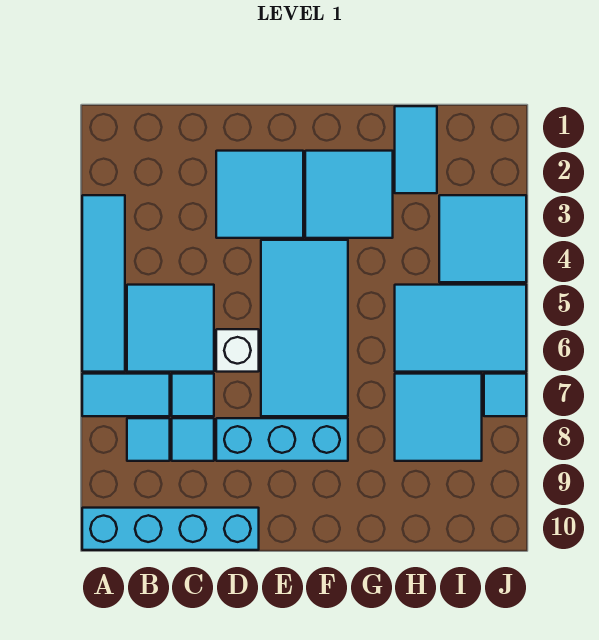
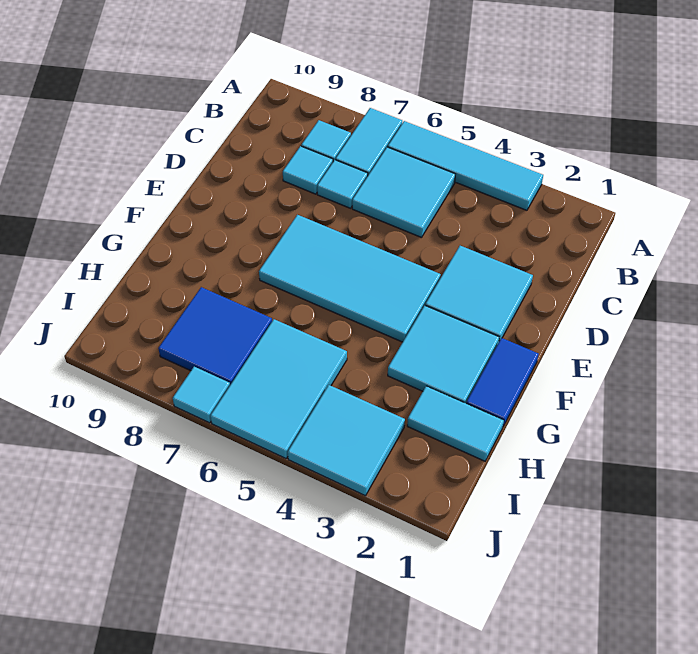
cyan 1x4 brick [82,508,259,550] -> none
white 1x1 brick [216,329,259,372] -> none
cyan 1x3 brick [216,418,348,461] -> none
none -> blue 1x2 tile [466,338,538,426]
cyan 2x2 tile [395,374,482,461] -> blue 2x2 tile [158,287,272,385]

